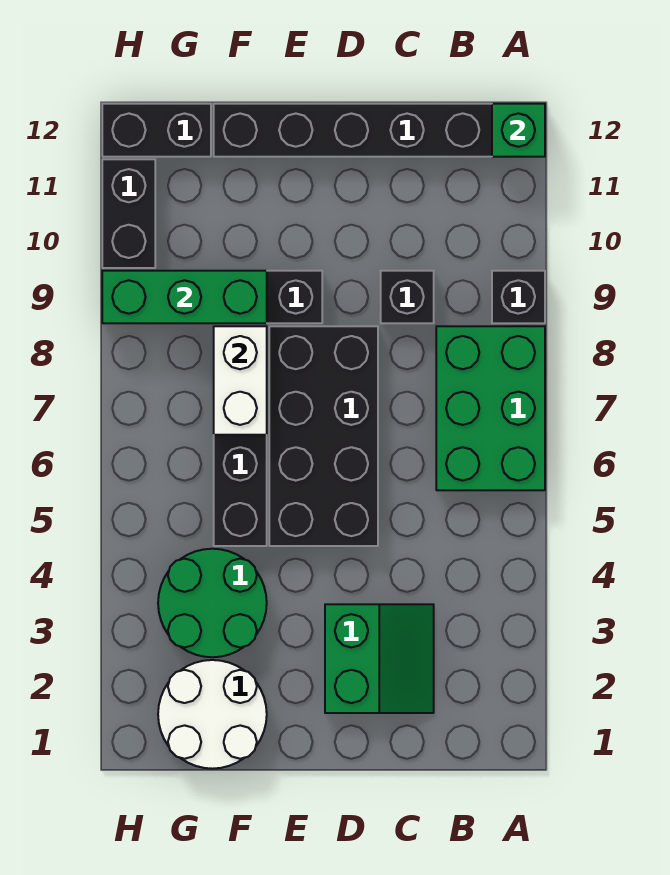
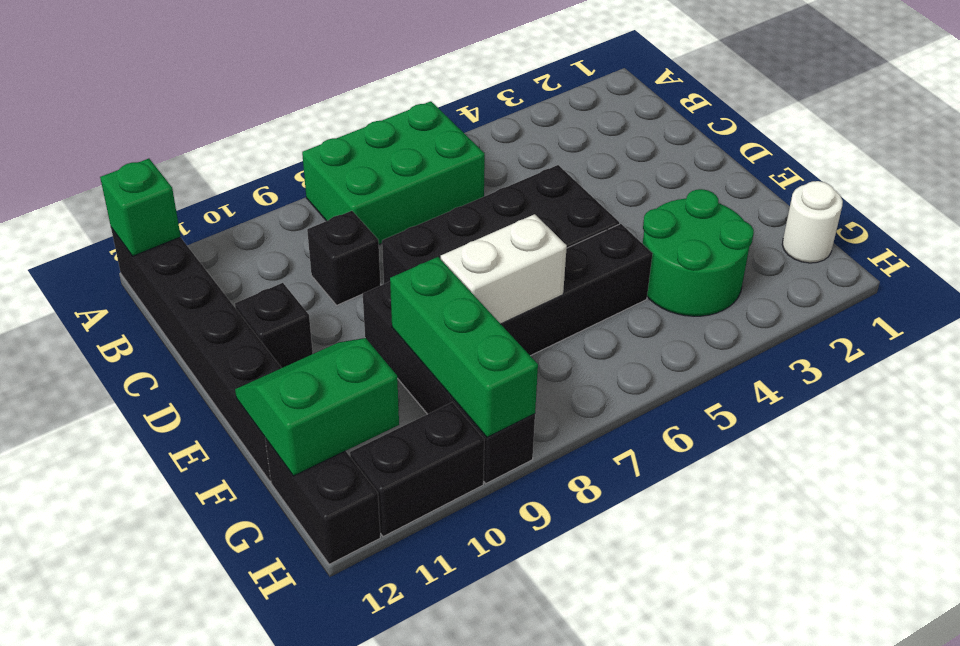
black 1x1 brick [492,271,545,323] -> black 1x1 brick moved to [235,283,313,368]
green 2x2 slope [325,604,434,713] -> green 2x2 slope moved to [235,338,399,476]
white 2x2 round brick [158,660,267,769] -> white 1x1 round brick [782,181,843,263]

